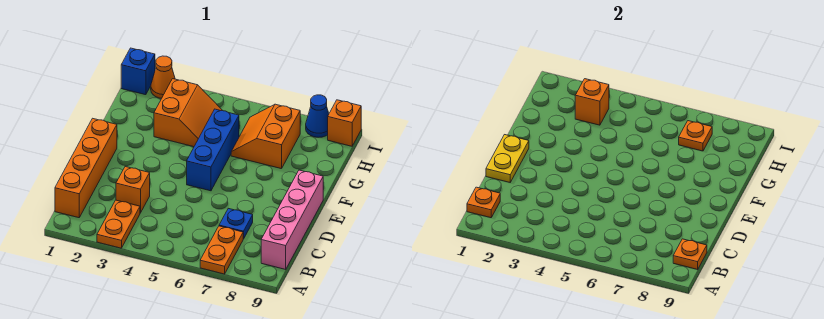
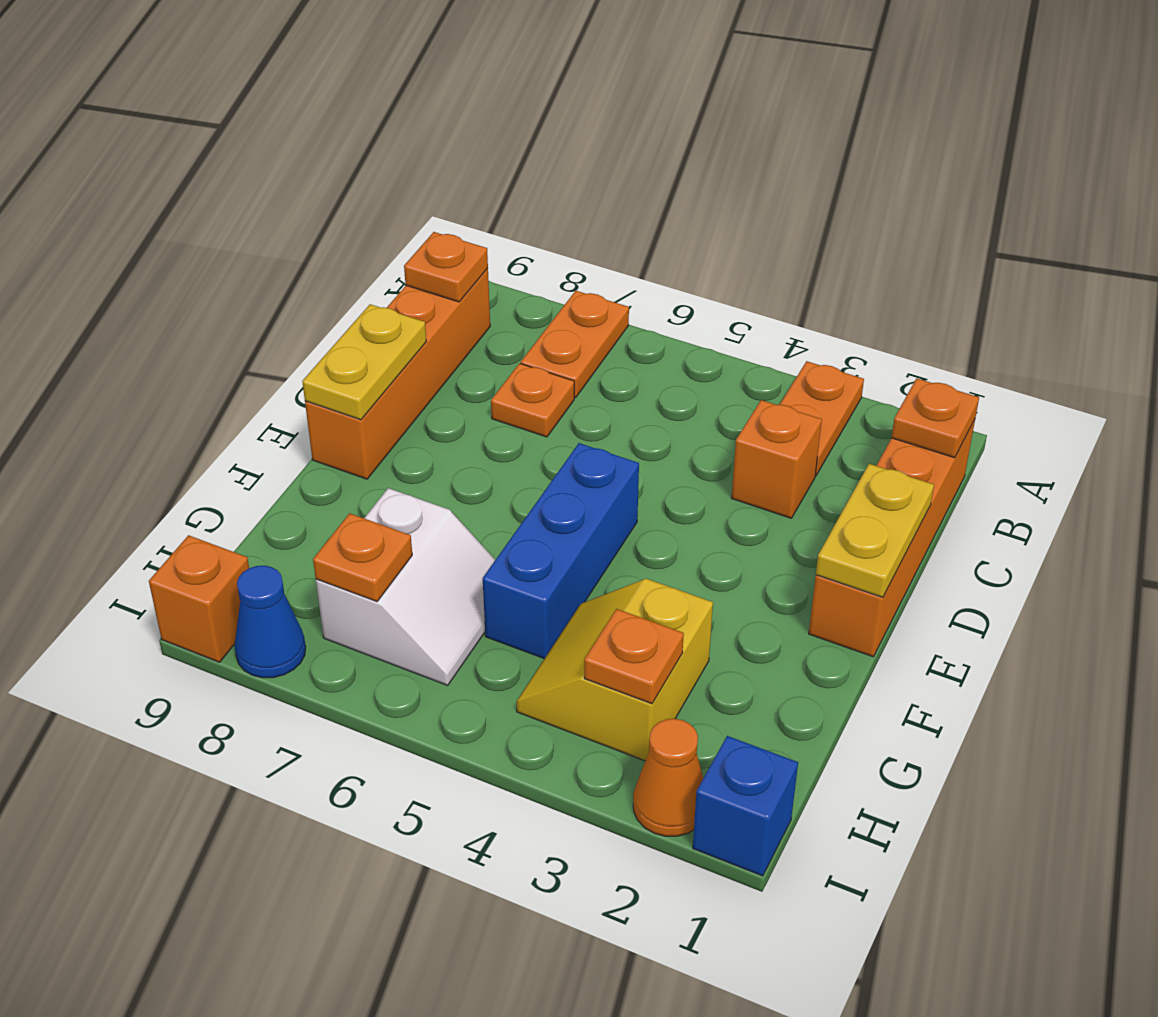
pink 1x4 brick [261,170,323,269] -> orange 1x4 brick [305,268,490,479]
blue 1x1 plate [219,208,253,239] -> orange 1x1 plate [491,363,574,437]
none -> yellow 1x2 plate [302,304,426,420]
orange 2x2 slope [154,79,223,147] -> yellow 2x2 slope [516,579,713,761]
orange 2x2 slope [231,104,300,169] -> white 2x2 slope [316,488,495,685]
orange 1x1 brick [575,79,609,125] -> orange 1x1 plate [584,609,684,704]

